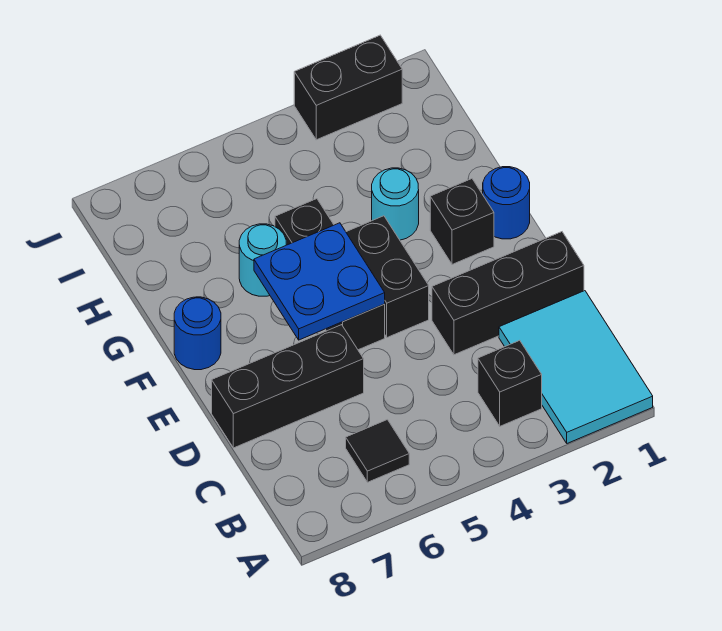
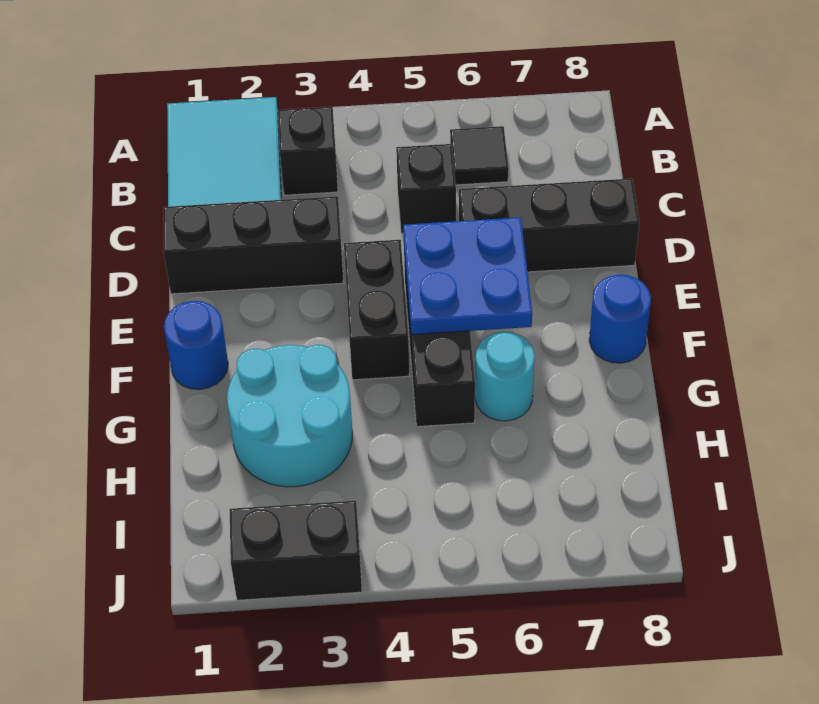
black 1x1 brick [430,179,494,264] -> black 1x1 brick moved to [396,144,456,233]
cyan 1x1 round brick [372,168,419,240] -> cyan 2x2 round brick [227,345,352,487]

